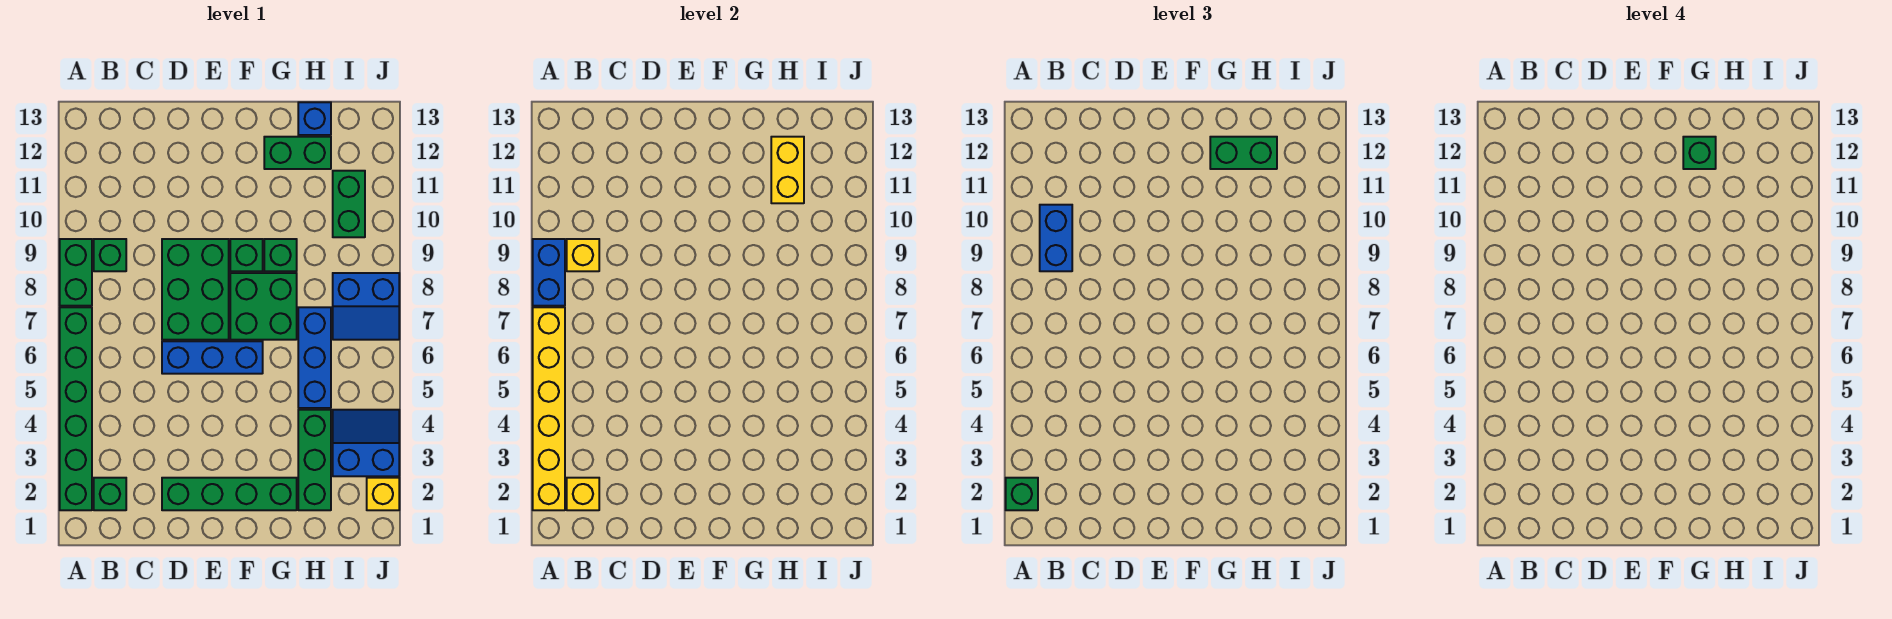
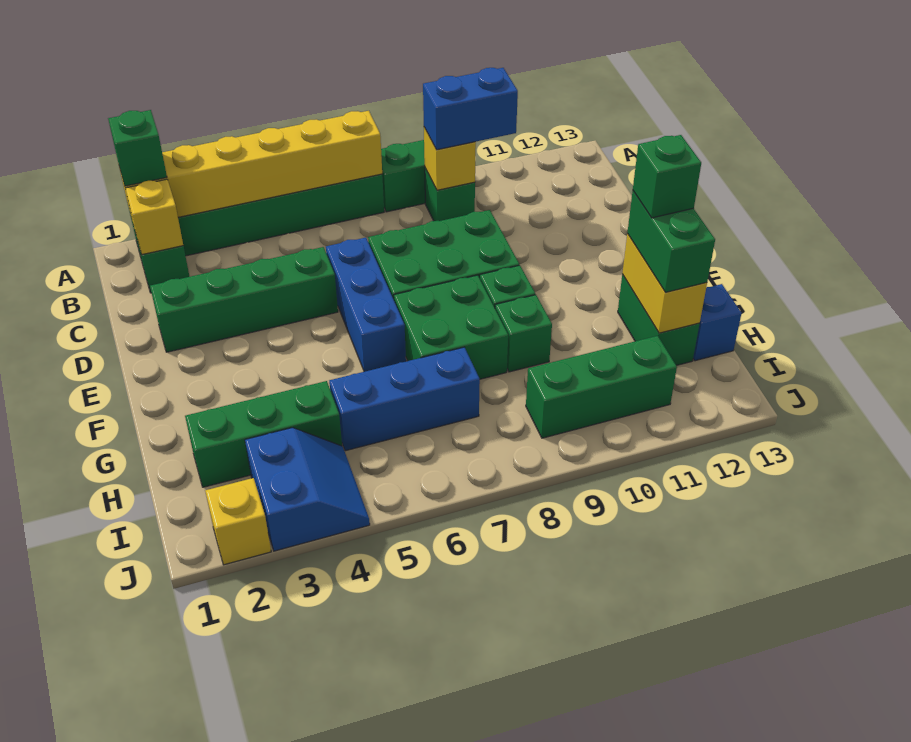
blue 1x2 brick [533,239,565,306] -> none
green 1x4 brick [162,478,297,510] -> green 1x4 brick turned to [150,247,338,352]
yellow 1x2 brick [771,137,804,203] -> yellow 1x2 brick turned to [622,234,707,333]
blue 2x2 slope [333,273,399,340] -> none
green 1x2 brick [333,171,365,237] -> green 1x3 brick [526,336,677,438]

